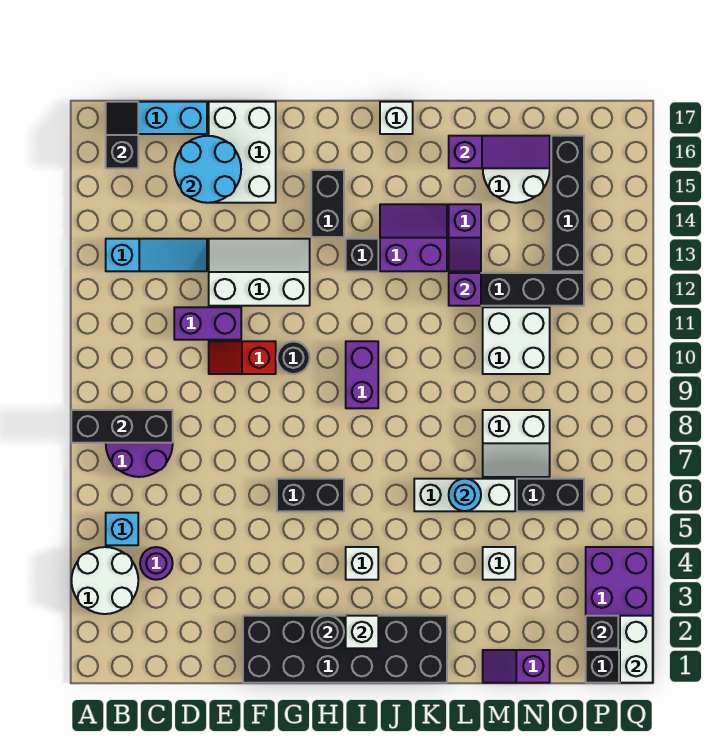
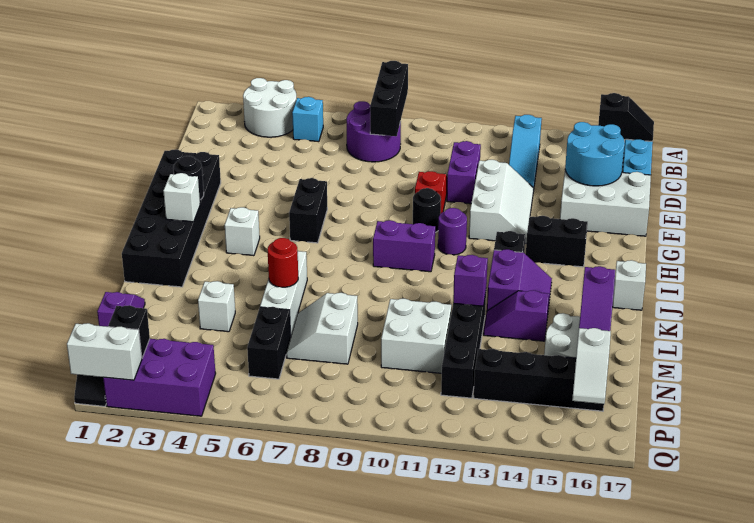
purple 1x1 round brick [140,547,173,580] -> purple 1x1 round brick moved to [438,208,467,255]
cyan 1x1 round brick [449,479,481,511] -> red 1x1 round brick [268,238,298,287]
none -> white 1x2 slope [572,328,611,404]

